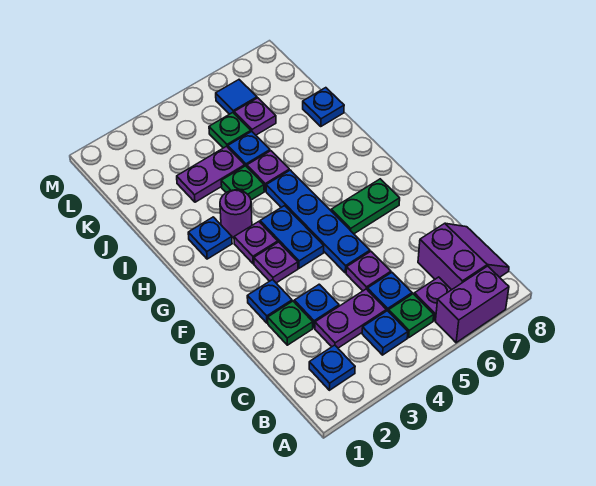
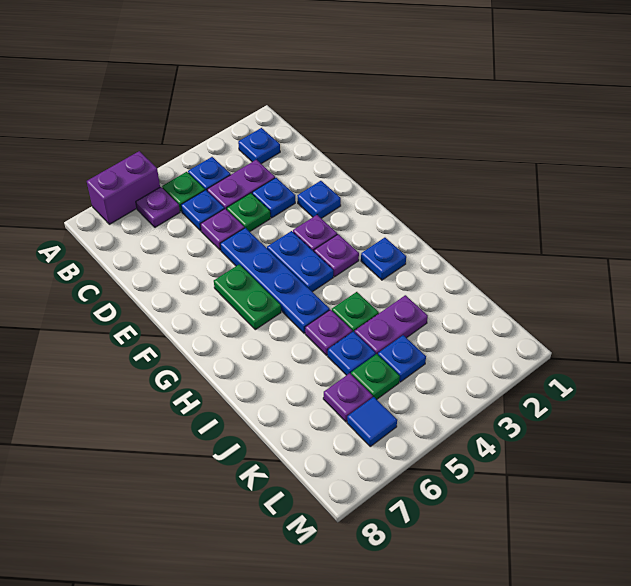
purple 2x2 slope [418,223,509,290] -> none
green 1x1 plate [268,301,313,345] -> green 1x1 plate moved to [227,193,270,232]
green 1x2 plate [331,179,400,234] -> green 1x2 plate turned to [214,264,281,330]
purple 1x1 round brick [220,190,252,238] -> none
blue 1x1 plate [303,88,344,126] -> blue 1x1 plate moved to [378,335,426,382]

